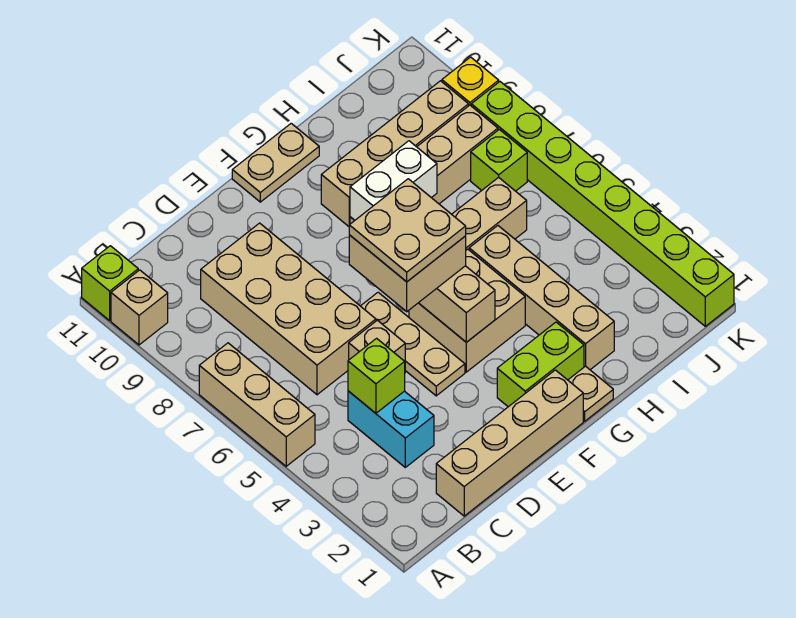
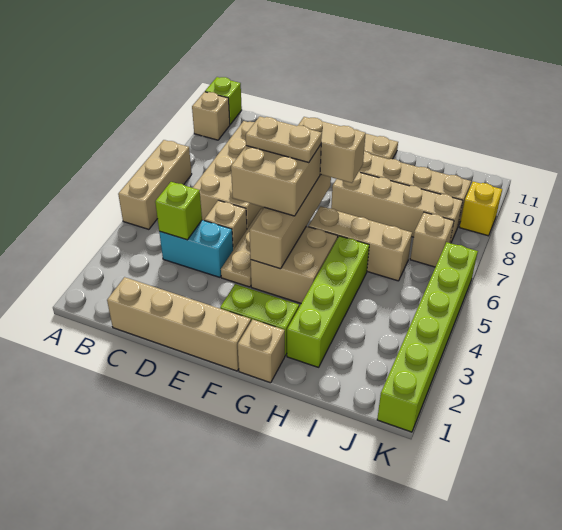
cyan 1x2 brick [348,391,434,467] -> cyan 1x2 brick turned to [159,220,233,277]
tan 2x2 plate [349,179,466,282] -> tan 1x2 plate [246,116,322,163]
white 1x2 brick [350,141,437,220] -> tan 1x2 brick [298,117,366,183]
tan 1x1 plate [568,366,613,421] -> tan 1x1 brick [238,320,285,383]
tan 1x4 brick [469,226,614,370] -> lime 1x4 brick [287,236,369,367]
lime 1x1 brick [471,129,527,191] -> tan 1x1 brick [410,212,454,267]
lime 1x8 brick [471,82,734,326] -> lime 1x6 brick [377,242,478,432]

